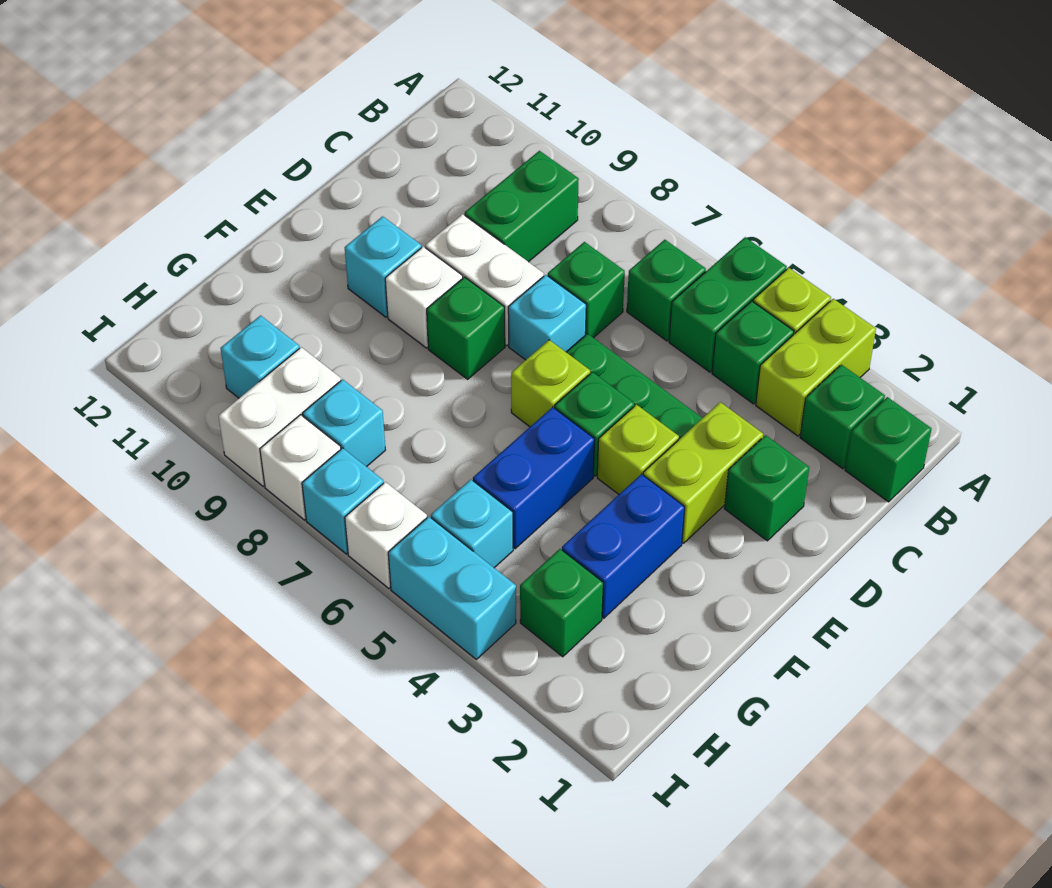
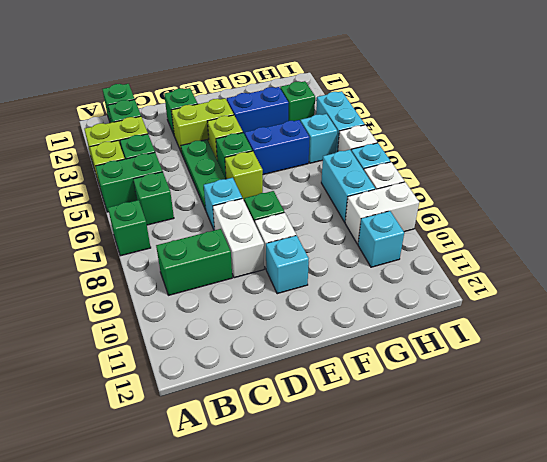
green 1x1 brick [548,242,625,338] -> green 1x1 brick moved to [108,200,151,256]
cyan 1x1 brick [303,379,385,467] -> cyan 1x2 brick [321,150,375,222]

